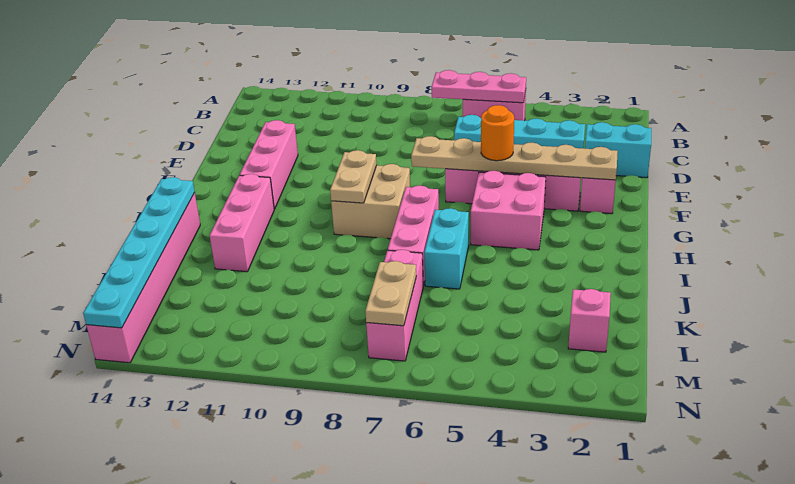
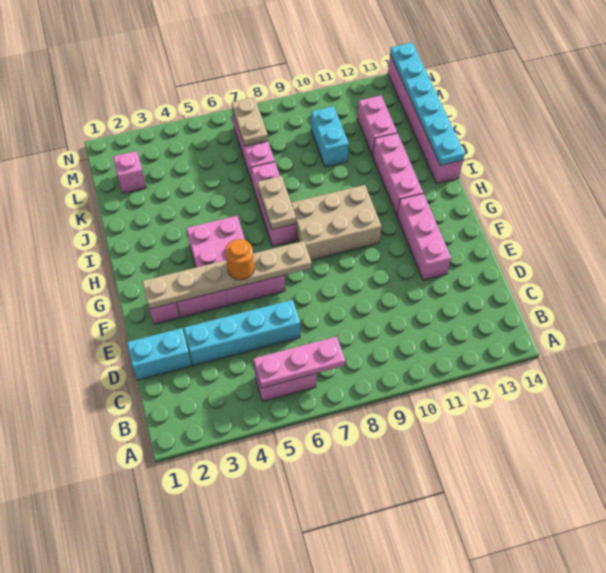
tan 2x2 brick [331,164,410,239] -> tan 2x3 brick [291,185,381,260]
tan 1x2 plate [330,150,377,203] -> tan 1x2 plate moved to [257,176,296,229]
cyan 1x2 brick [424,208,469,289] -> cyan 1x2 brick moved to [311,106,349,167]
none -> pink 1x2 brick [357,96,397,156]

